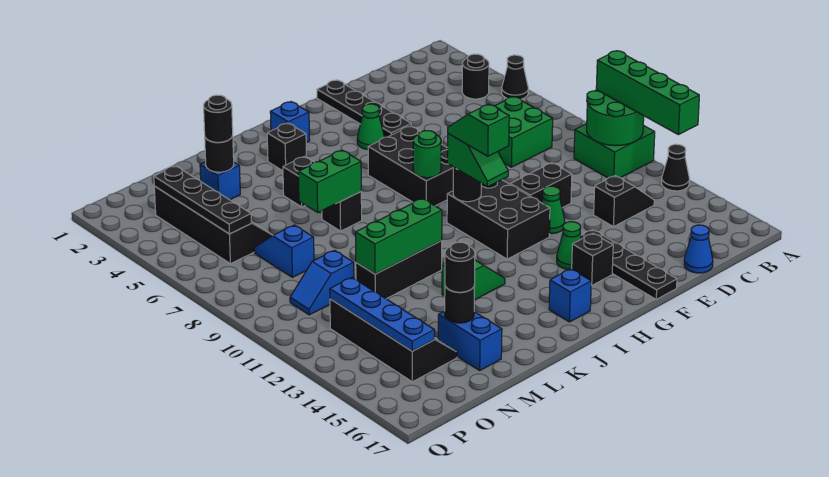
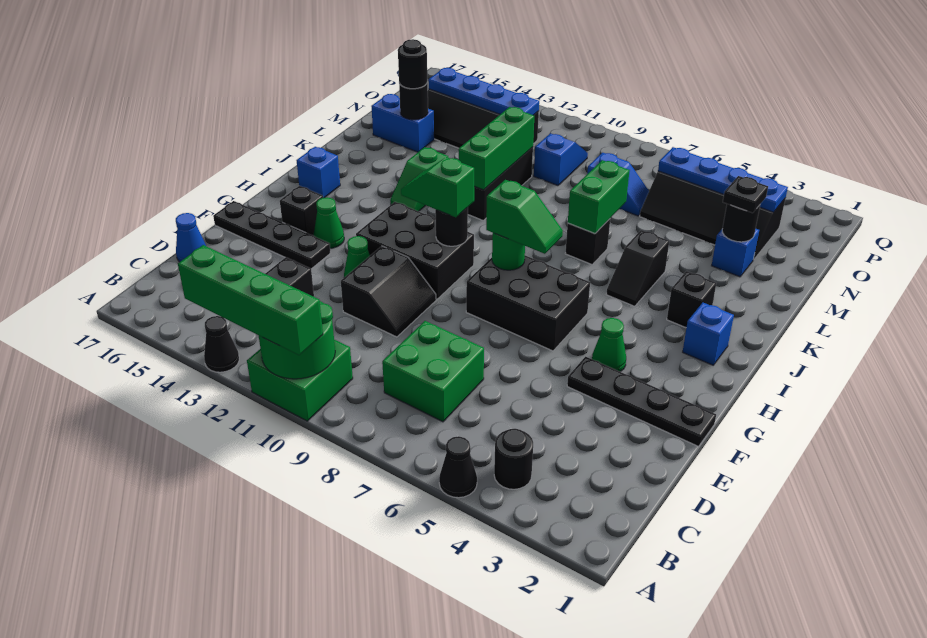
green 1x2 slope [448,104,509,156] -> green 1x2 slope moved to [486,180,563,254]
black 1x1 round brick [204,95,233,142] -> black 1x1 plate [723,176,768,213]
black 1x4 plate [154,166,251,234] -> blue 1x4 plate [658,147,788,212]

